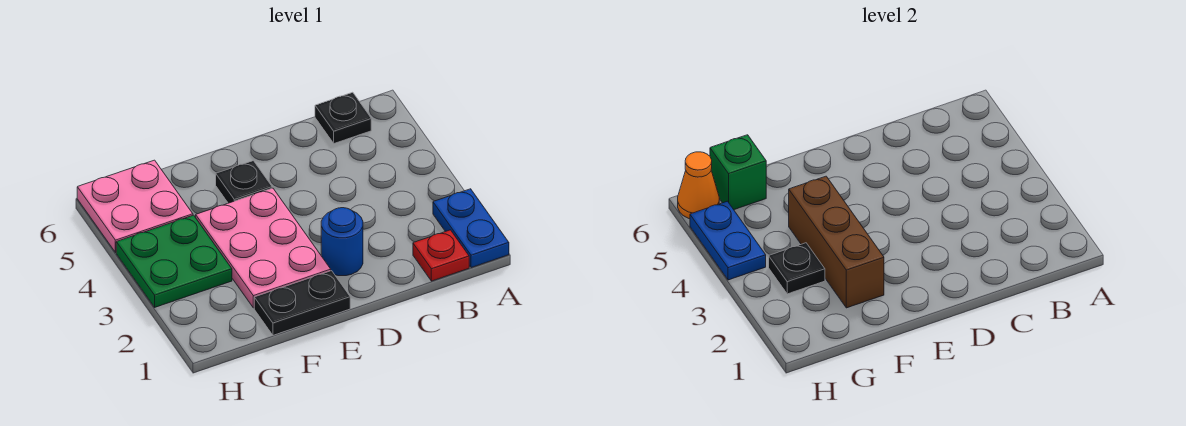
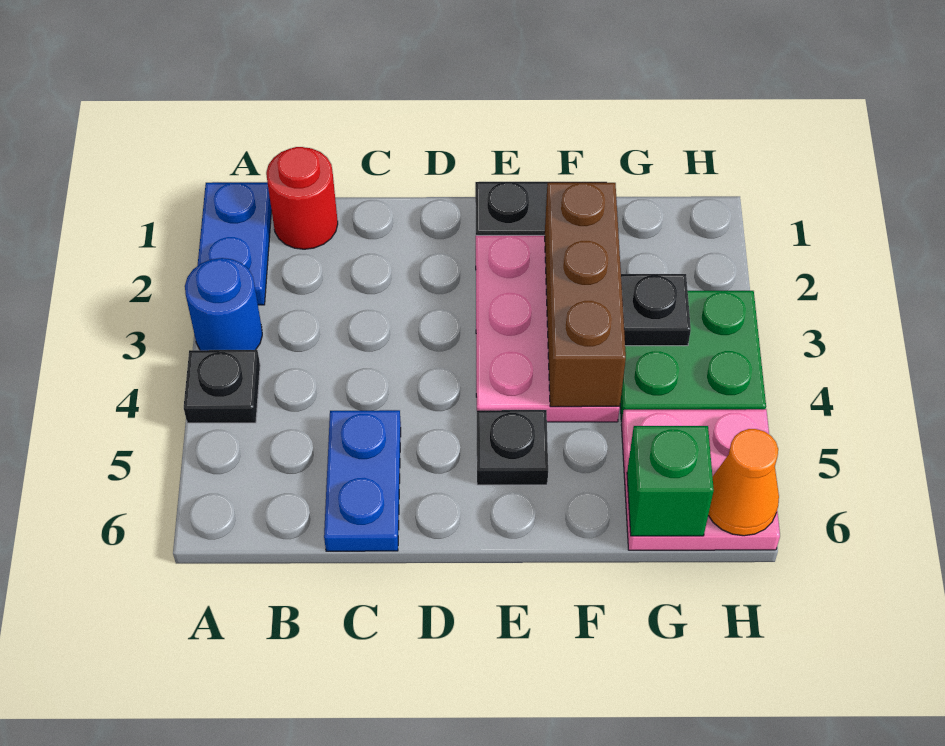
red 1x1 plate [413,230,469,281] -> red 1x1 round brick [266,147,338,249]
black 1x1 plate [315,92,371,143] -> black 1x1 plate moved to [184,350,260,423]
blue 1x1 round brick [321,208,363,276] -> blue 1x1 round brick moved to [185,258,262,350]
blue 1x2 plate [690,201,766,280] -> blue 1x2 plate moved to [324,410,401,551]

